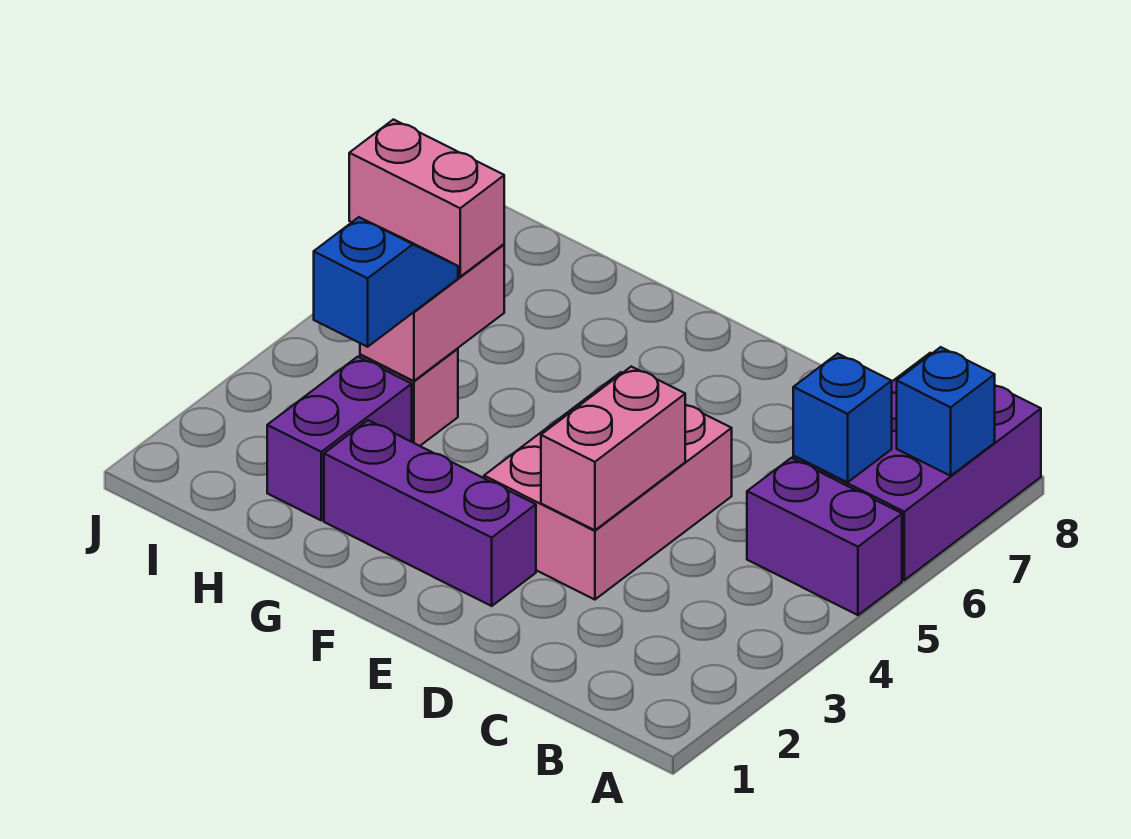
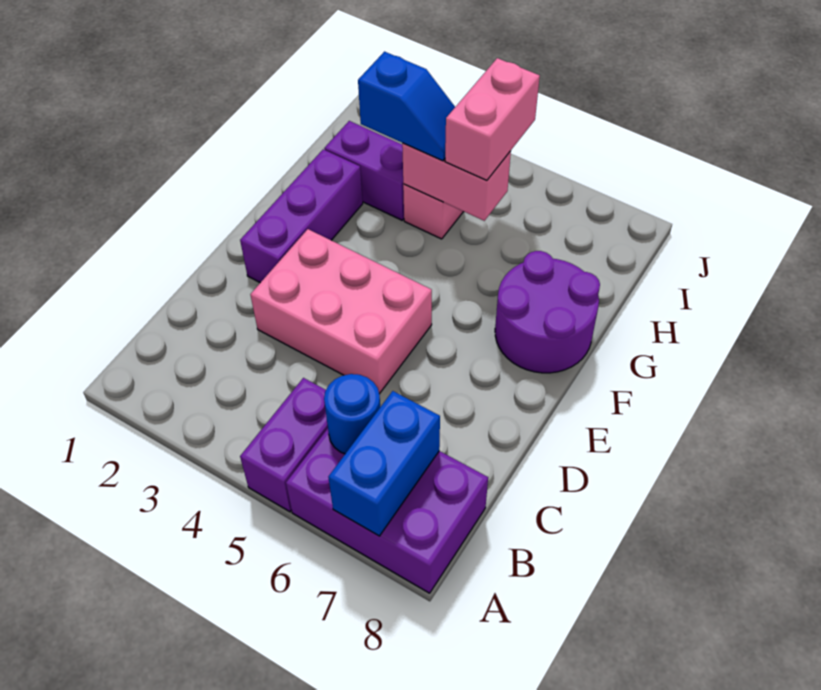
blue 1x1 brick [897,347,995,476] -> blue 1x2 brick [328,391,440,536]
blue 1x1 brick [793,354,892,482] -> blue 1x1 round brick [324,374,380,454]
pink 1x2 brick [541,367,685,530] -> none
none -> purple 2x2 round brick [495,251,600,373]

